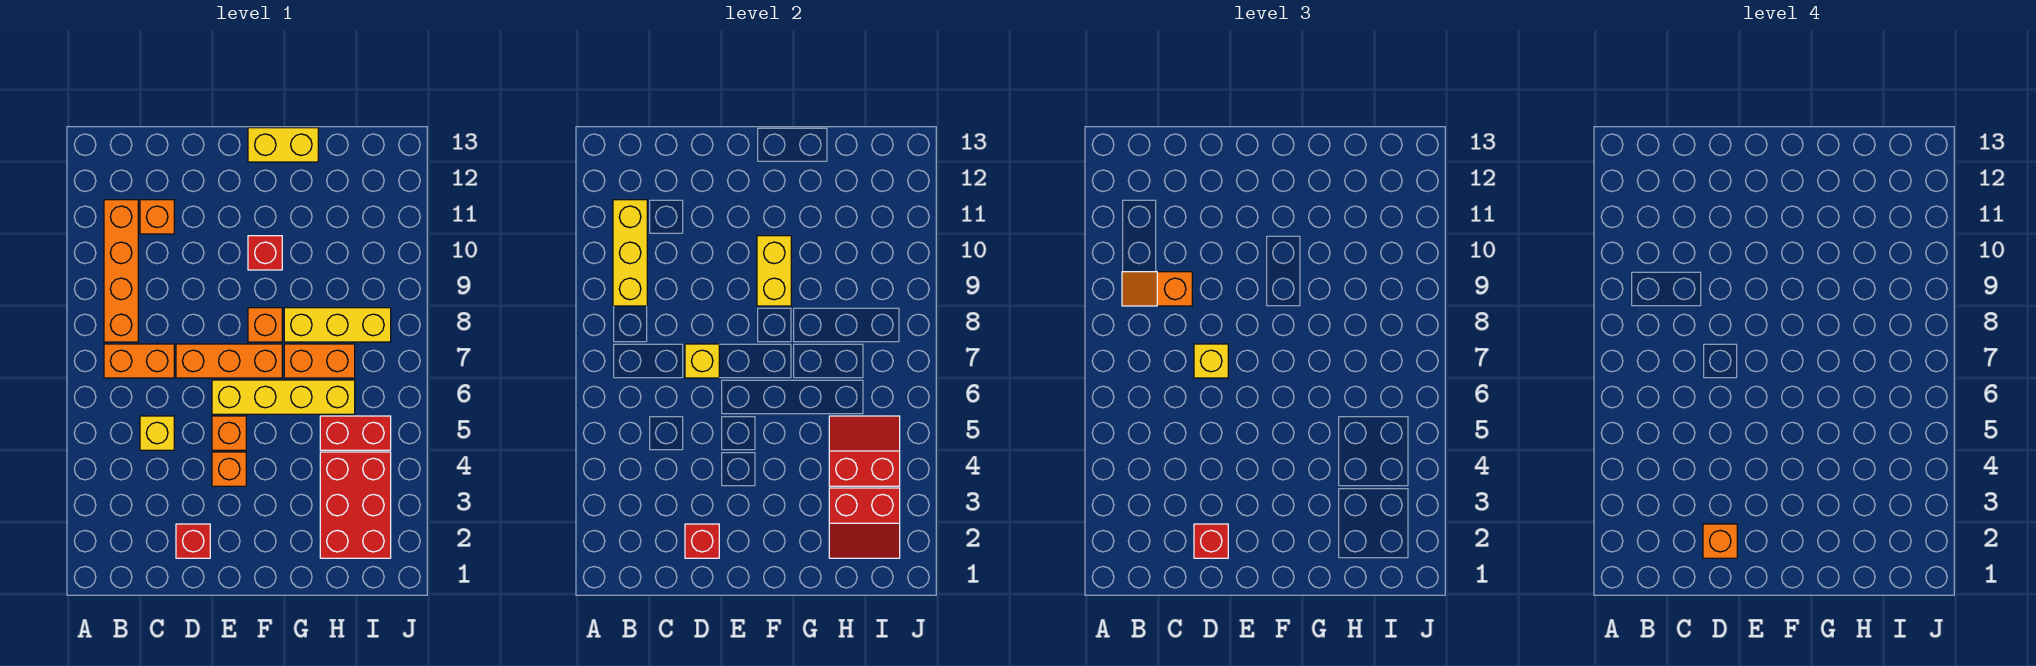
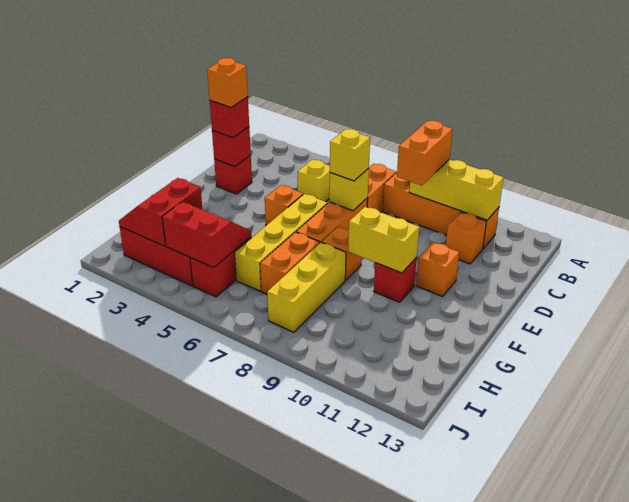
orange 1x2 slope [1122,272,1192,306] -> orange 1x2 brick [397,121,453,185]
orange 1x1 brick [212,452,246,486] -> orange 1x1 brick moved to [416,242,459,297]
yellow 1x2 brick [248,128,318,162] -> none
red 2x2 slope [829,416,900,486] -> red 2x2 slope turned to [162,202,251,268]

